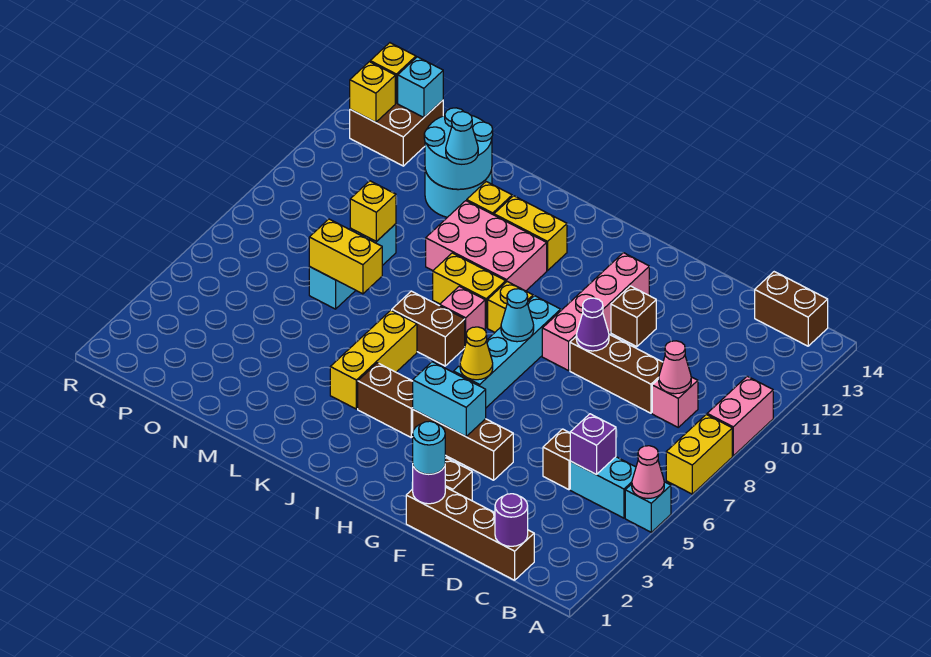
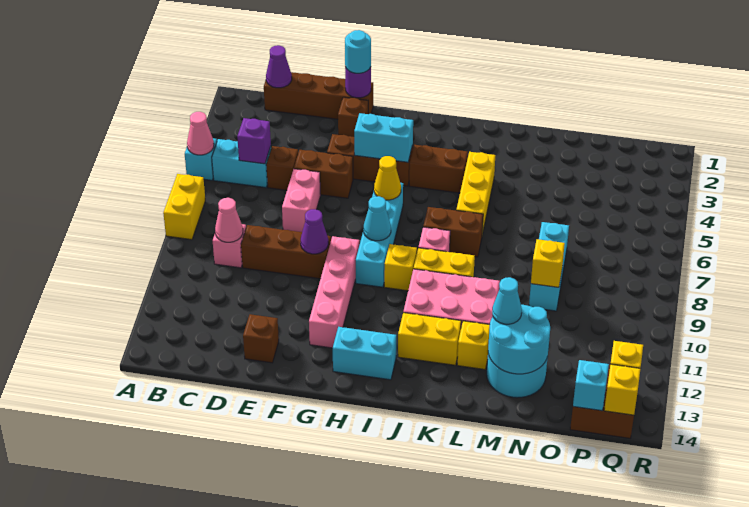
pink 1x2 brick [707,376,773,456] -> pink 1x2 brick moved to [282,169,321,232]
brown 1x2 brick [755,272,828,346] -> brown 1x2 brick moved to [294,150,353,198]
purple 1x1 round brick [495,494,528,546] -> purple 1x1 cone [266,45,292,88]
brown 1x1 brick [611,286,656,347] -> brown 1x1 brick moved to [243,314,279,363]
none -> cyan 1x2 brick [333,327,396,380]
yellow 1x2 brick [309,219,382,294] -> none

